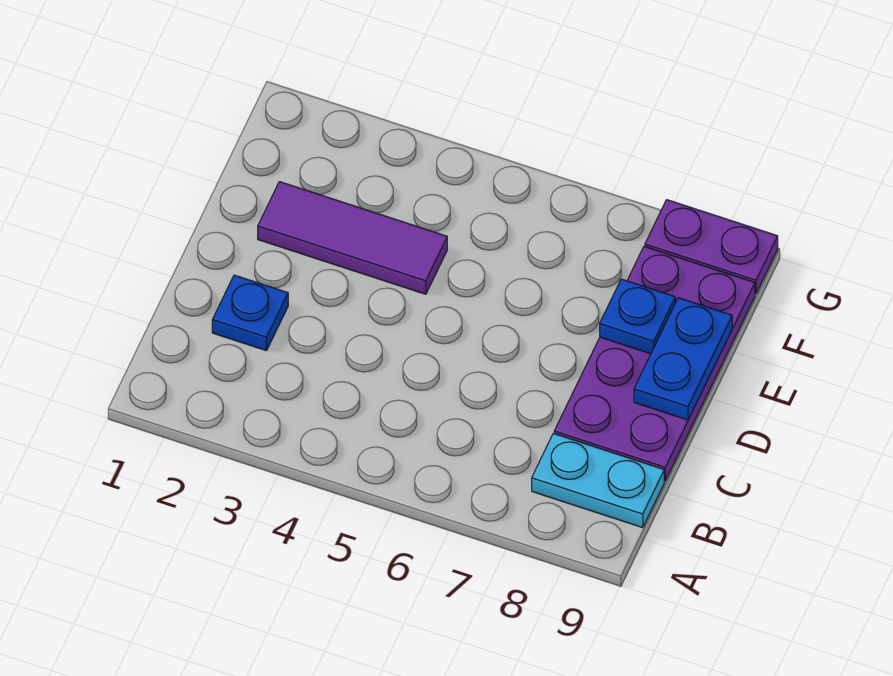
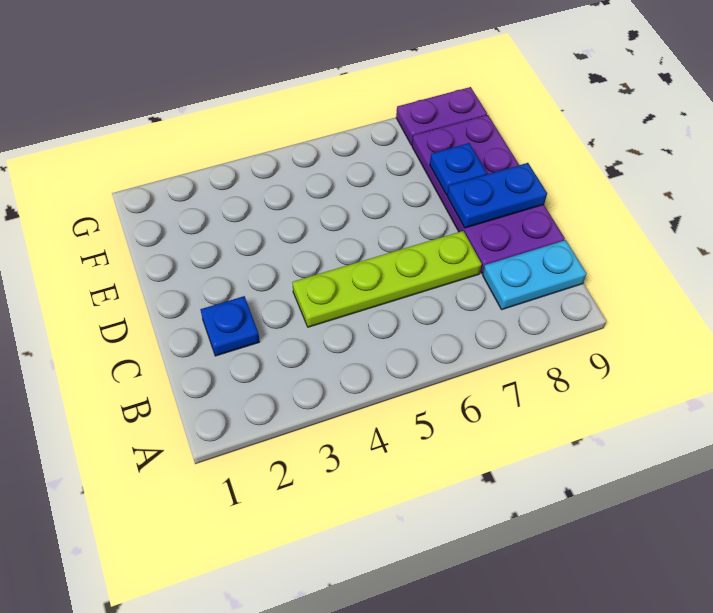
none -> lime 1x4 plate [292,231,482,327]
blue 1x2 plate [634,298,732,420] -> blue 1x2 plate turned to [447,163,547,228]
purple 1x3 tile [258,182,447,294] -> none

